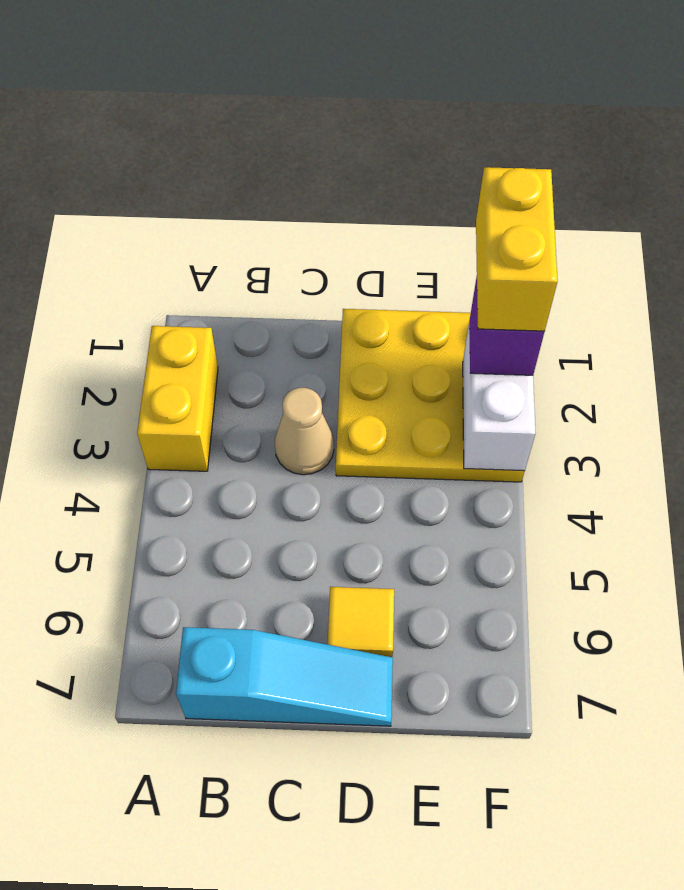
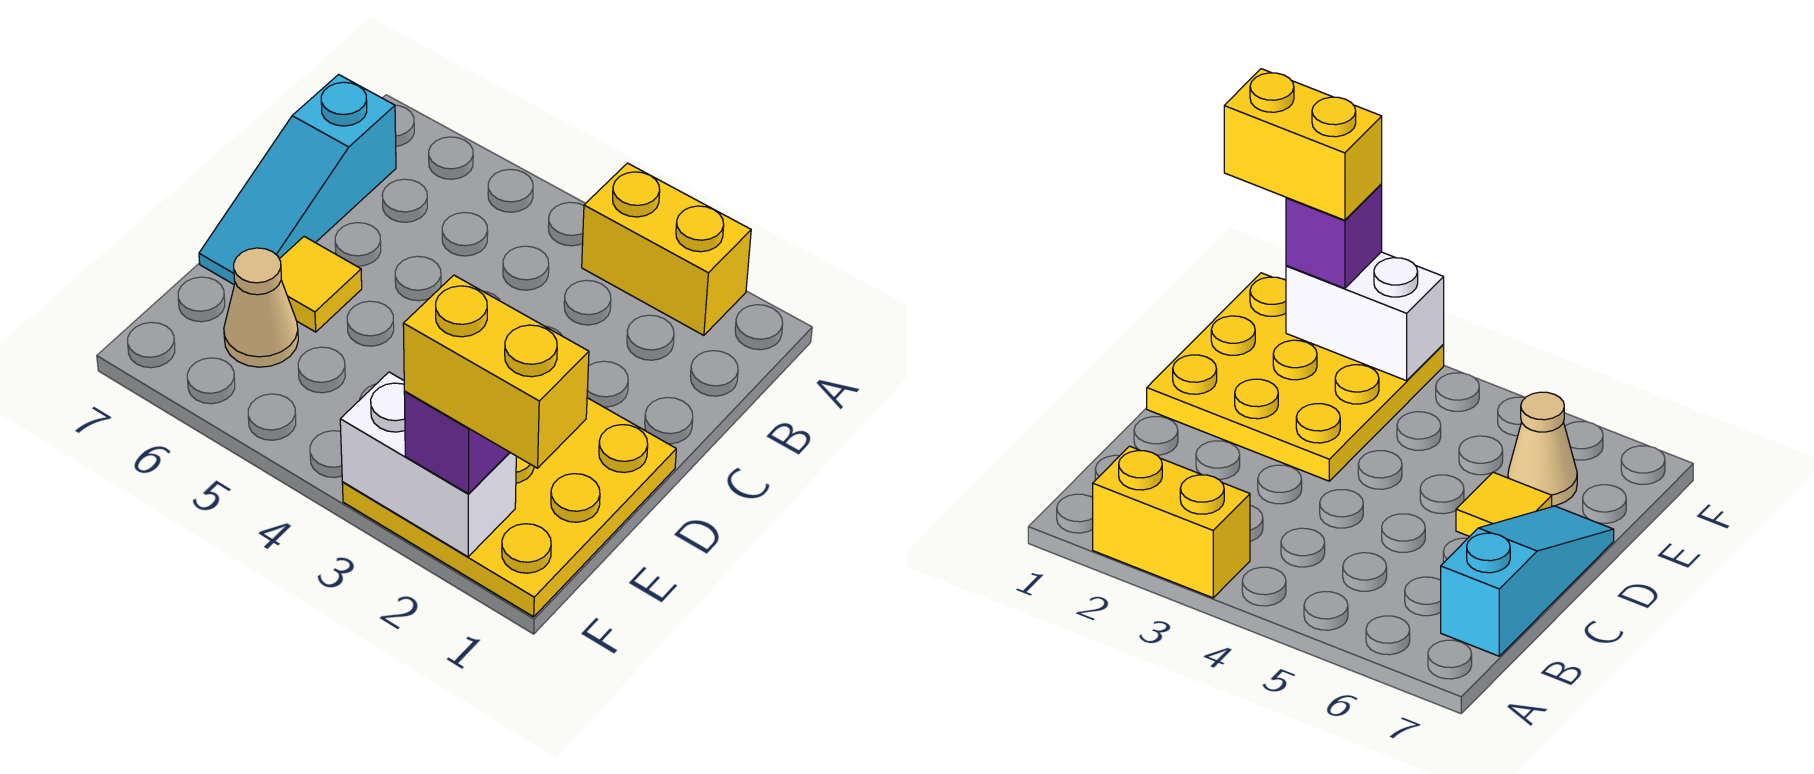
tan 1x1 cone [275,388,334,475] -> tan 1x1 cone moved to [224,248,298,367]

